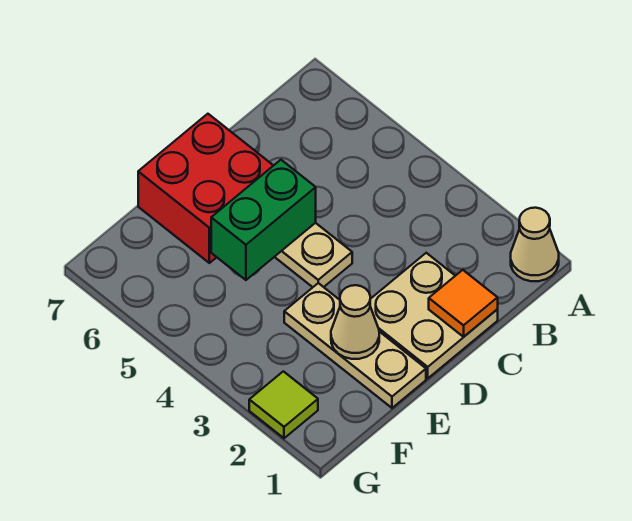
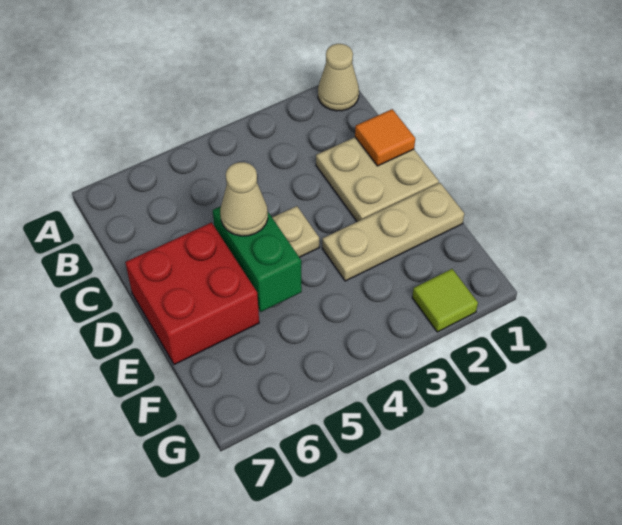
tan 1x1 cone [331,285,379,359] -> tan 1x1 cone moved to [220,162,268,236]

